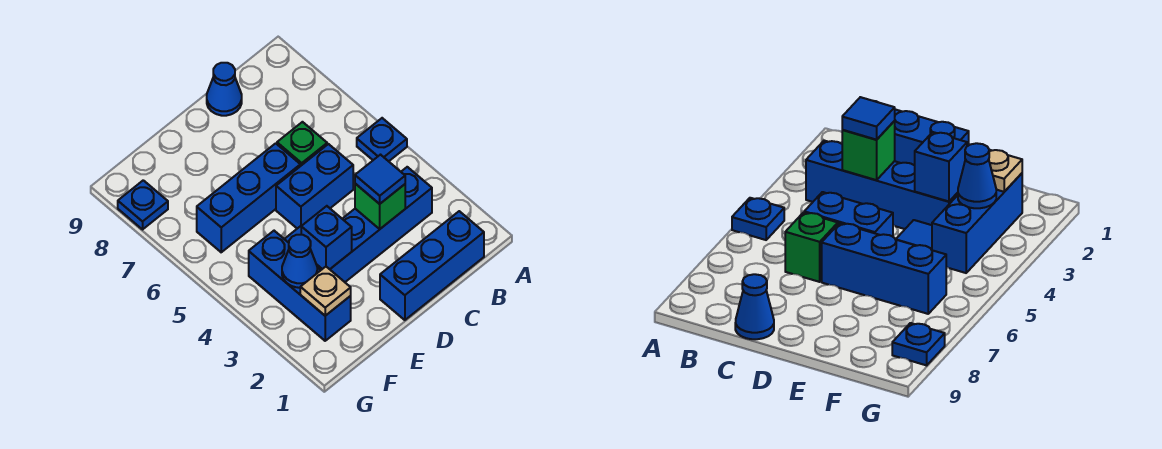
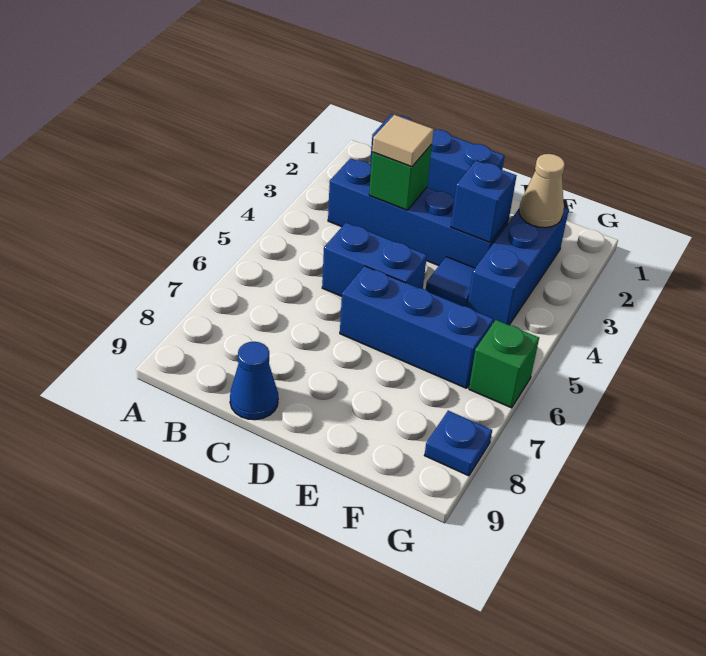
blue 1x1 plate [357,118,407,161] -> none
blue 1x1 tile [355,155,405,204] -> tan 1x1 tile [372,115,434,167]
green 1x1 brick [277,122,327,166] -> green 1x1 brick moved to [469,320,539,408]
tan 1x1 plate [300,267,351,316] -> tan 1x1 cone [519,154,565,228]
blue 1x1 cone [282,235,317,288] -> none

